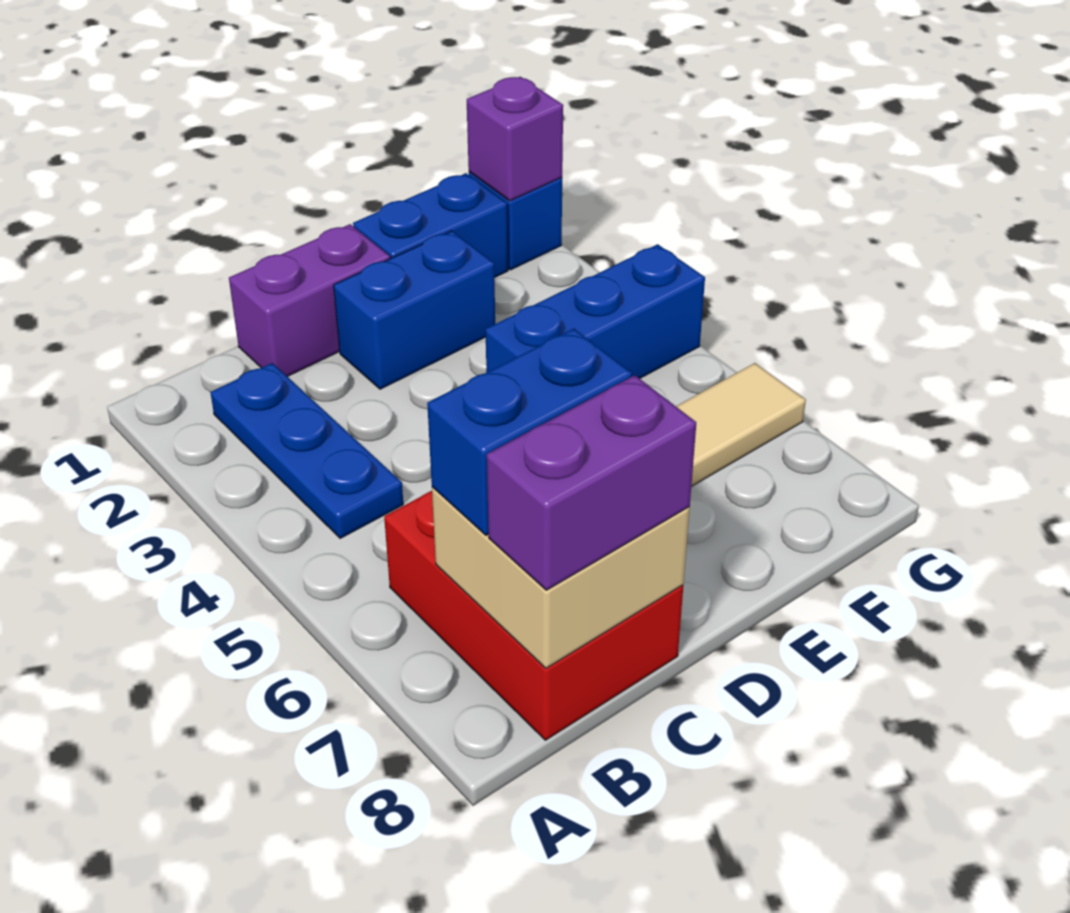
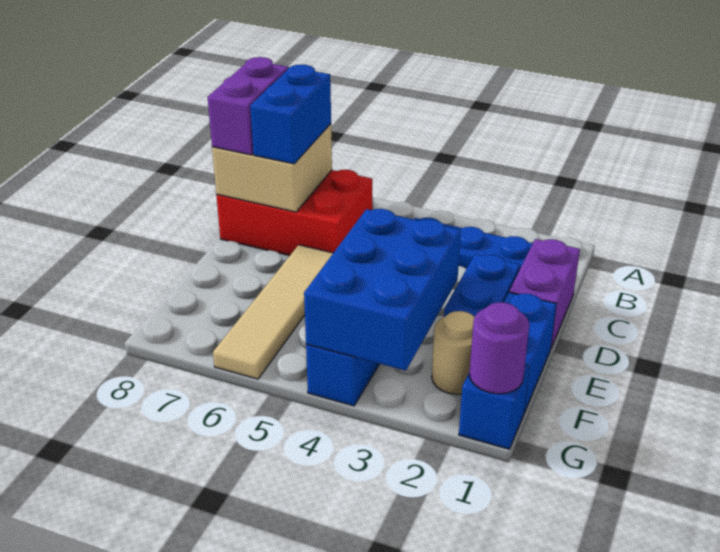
none -> blue 2x3 brick [304,209,461,371]
none -> tan 1x1 round brick [432,311,474,395]
purple 1x1 brick [467,77,563,201] -> purple 1x1 round brick [469,302,530,394]

